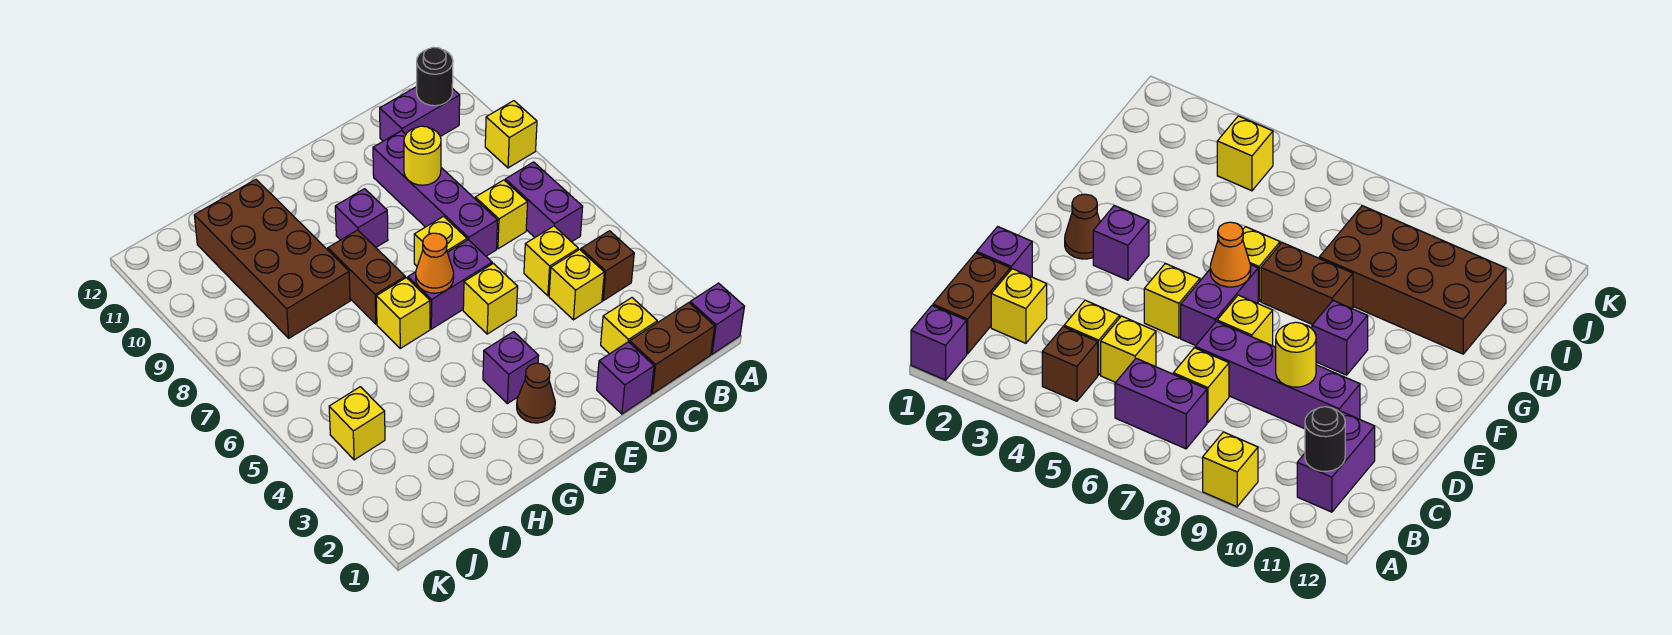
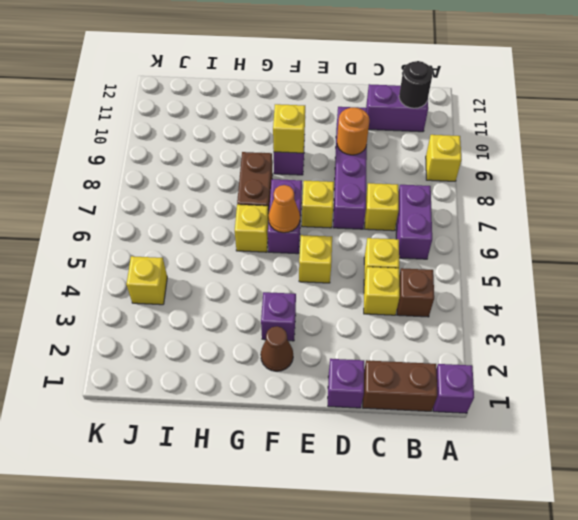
yellow 1x1 brick [601,298,657,354] -> yellow 1x1 brick moved to [273,104,305,153]
yellow 1x1 round brick [404,126,441,185] -> orange 1x1 round brick [337,107,369,155]
purple 1x2 brick [408,240,492,329] -> purple 1x2 brick turned to [268,179,302,254]
brown 2x4 brick [194,179,350,338] -> none

